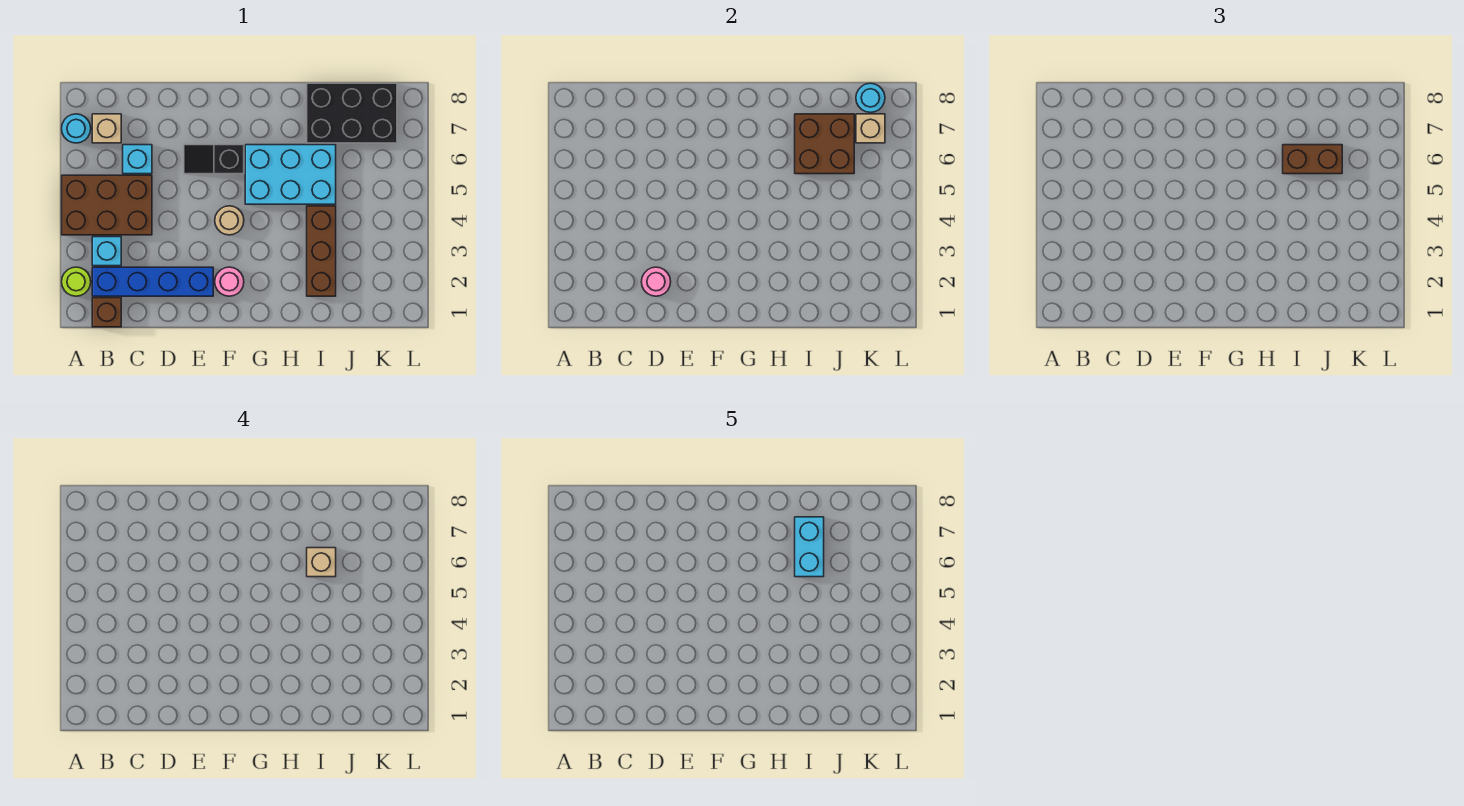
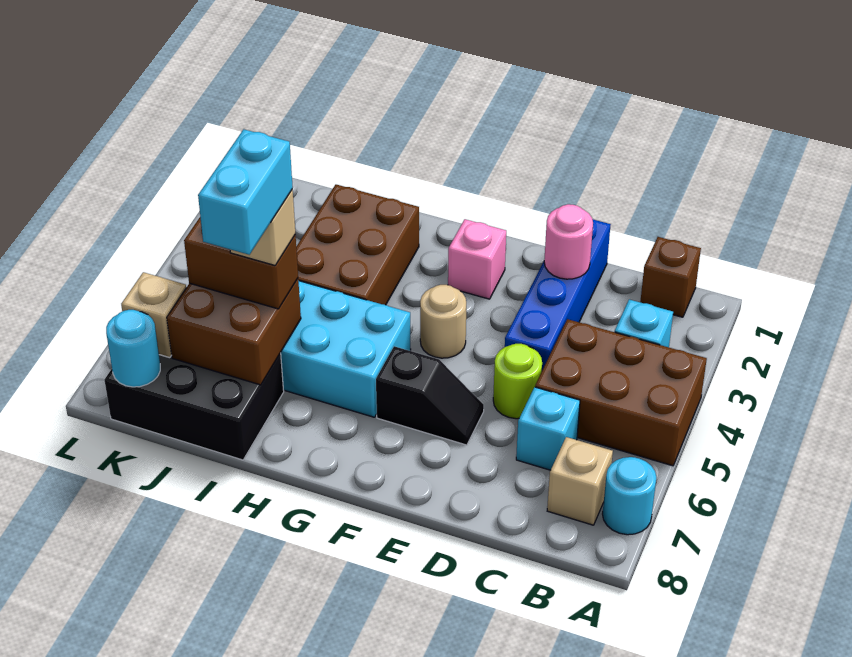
lime 1x1 round brick [62,267,91,296] -> lime 1x1 round brick moved to [493,344,542,419]
blue 1x4 brick [92,267,213,296] -> blue 1x4 brick turned to [505,219,611,370]
pink 1x1 round brick [215,267,244,296] -> pink 1x1 brick [448,219,506,299]
brown 1x3 brick [307,206,336,296] -> brown 2x3 brick [296,185,419,305]

